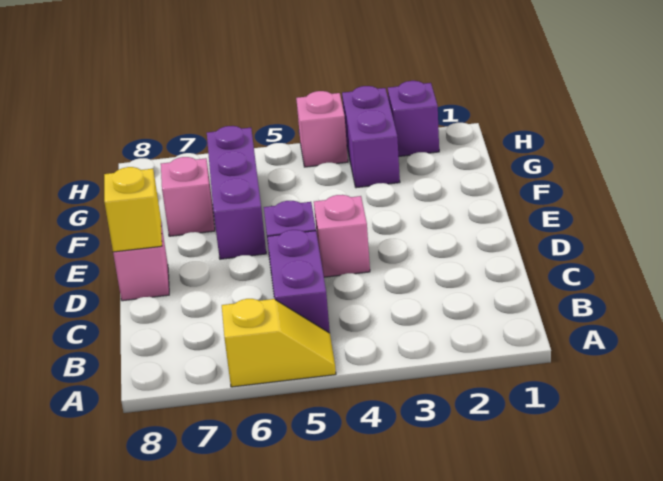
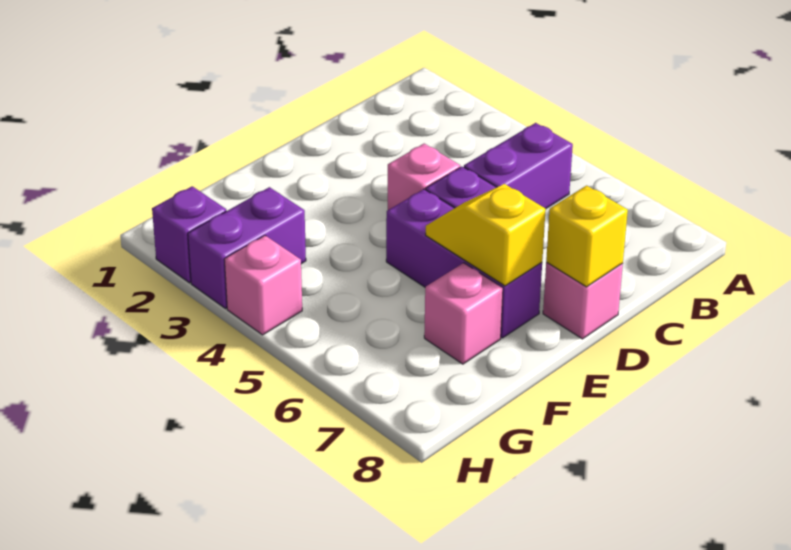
yellow 1x2 slope [222,299,336,387] -> yellow 1x2 slope moved to [426,184,546,286]
purple 1x3 brick [207,126,266,259] -> purple 1x3 brick turned to [386,189,542,338]

